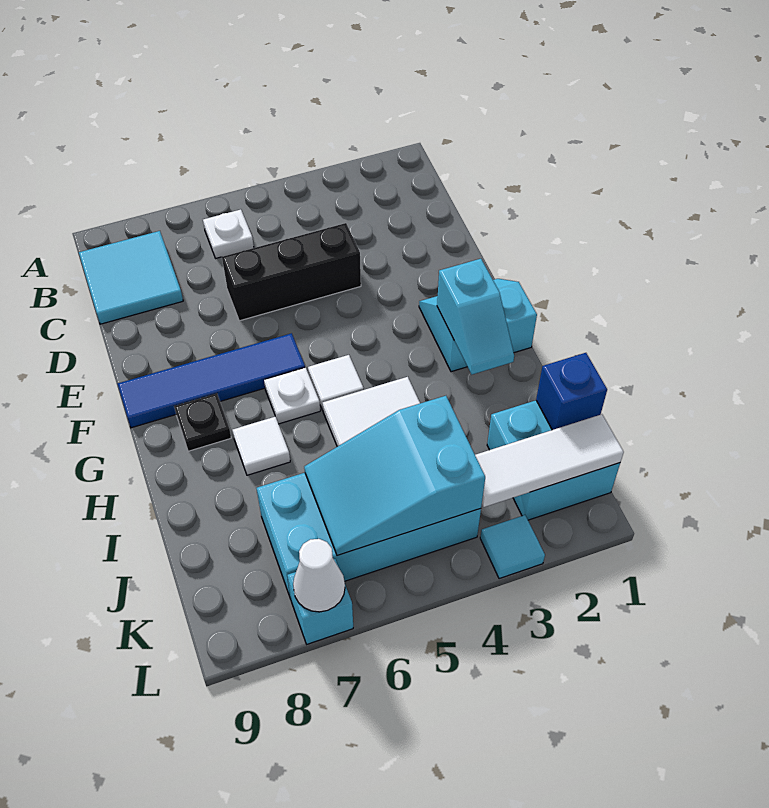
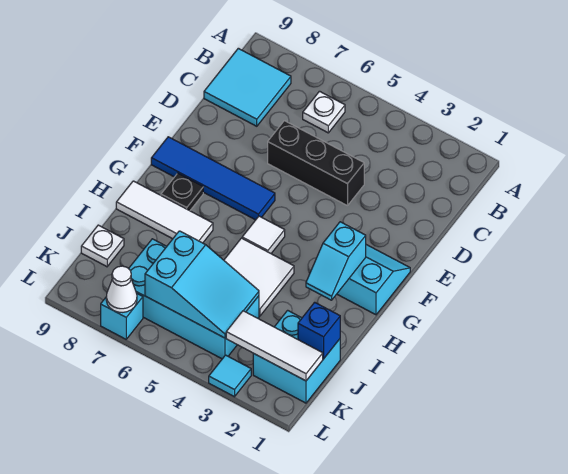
white 1x1 plate [264,367,320,424] -> white 1x1 plate moved to [81,225,124,267]
white 1x1 tile [233,417,290,475] -> white 1x3 tile [116,181,213,243]
cyan 2x3 slope [304,396,485,556] -> cyan 2x3 slope turned to [145,231,259,338]

